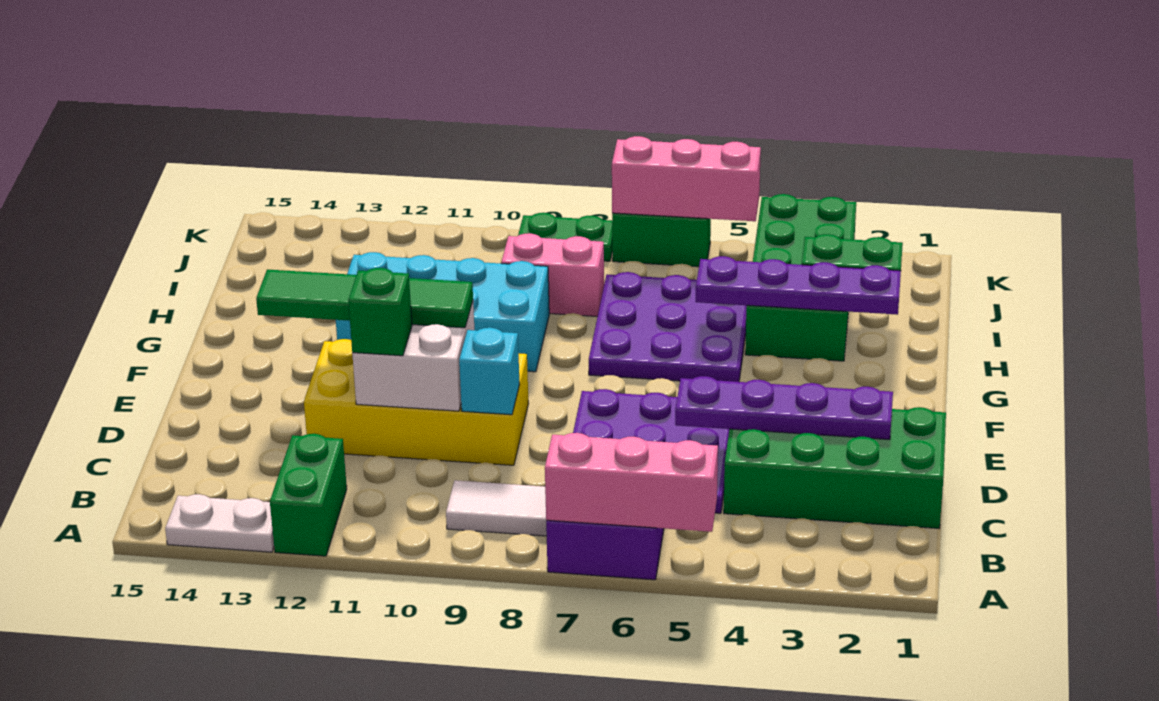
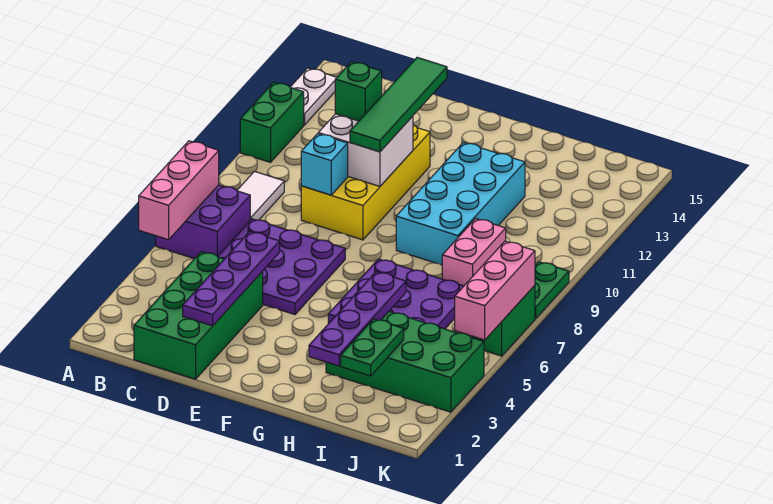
green 1x2 brick [270,434,347,556] -> green 1x2 brick turned to [240,82,304,162]

